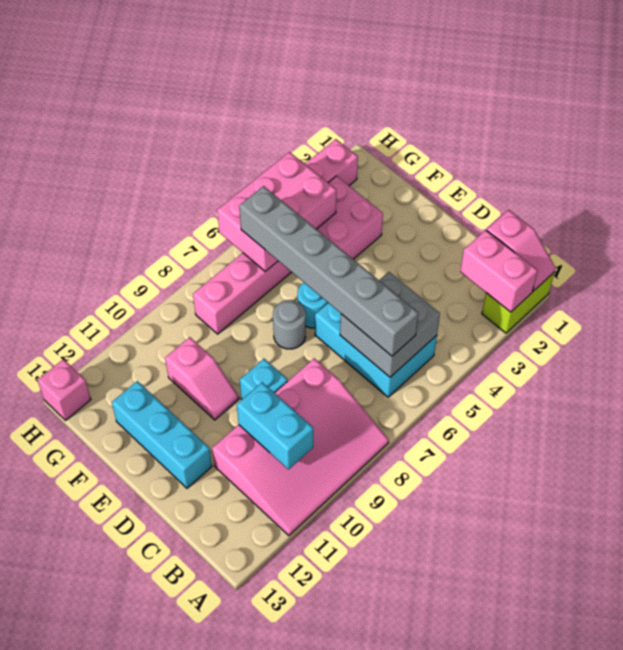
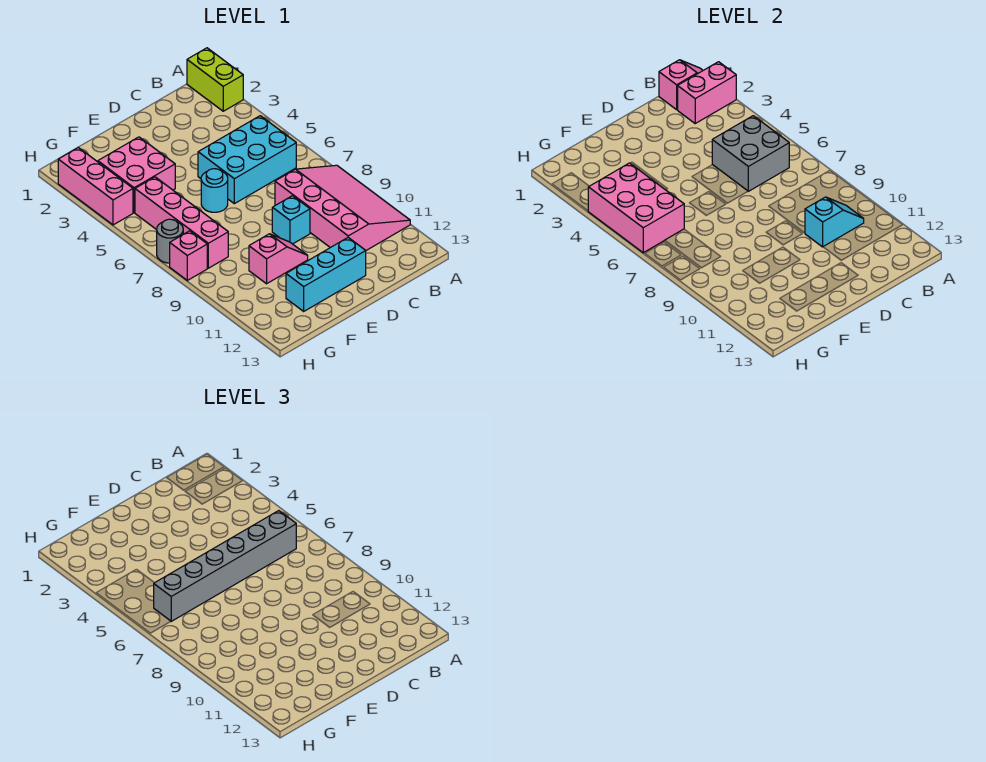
cyan 1x2 brick [237,382,313,469] -> cyan 1x2 slope [805,197,864,247]
grey 1x1 round brick [273,300,306,349] -> grey 1x1 round brick moved to [157,219,183,263]
pink 1x1 brick [38,359,91,420] -> pink 1x1 brick moved to [170,231,207,280]

